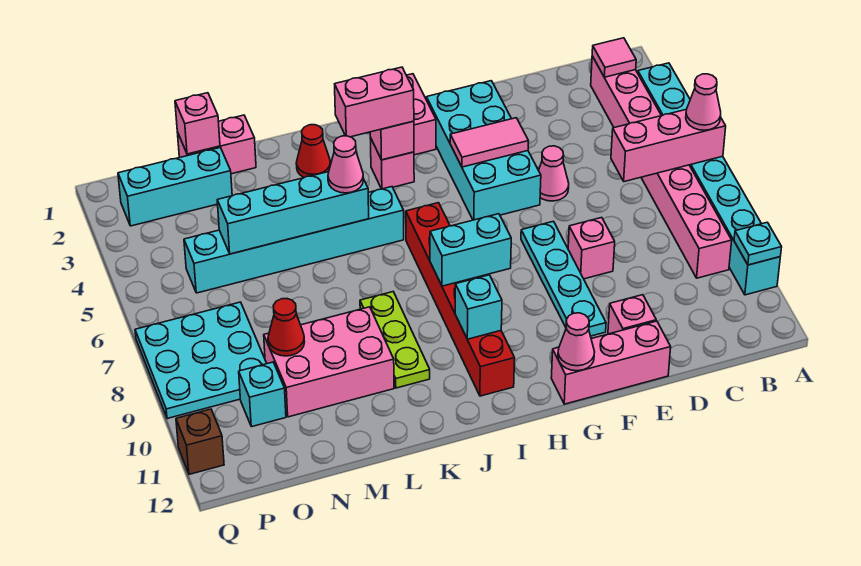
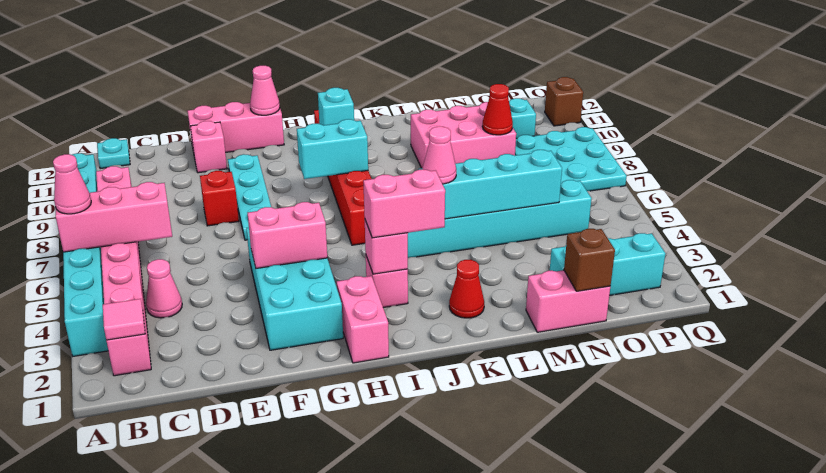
cyan 1x1 plate [734,222,782,265] -> cyan 1x1 plate moved to [97,138,130,169]
pink 1x1 cone [539,146,569,201] -> pink 1x1 cone moved to [146,259,182,318]
pink 1x1 brick [568,218,615,279] -> red 1x1 brick [200,171,239,226]
pink 1x2 tile [450,118,528,167] -> pink 1x2 brick [248,202,327,268]
lime 1x3 plate [360,292,430,388] -> none
pink 1x1 brick [175,93,220,154] -> brown 1x1 brick [564,229,615,291]

